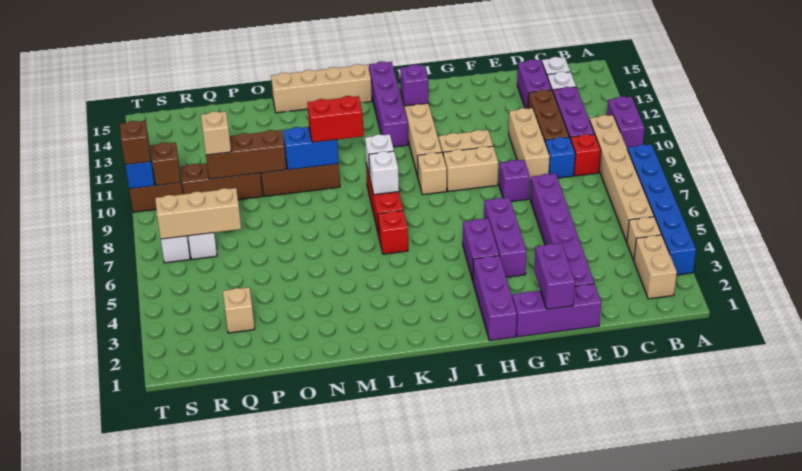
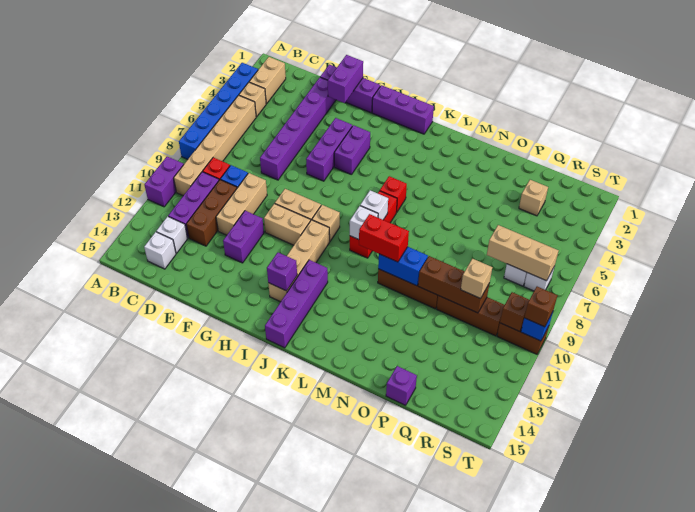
purple 1x2 brick [517,60,552,109] -> purple 1x2 brick moved to [223,211,264,263]
purple 1x1 brick [499,160,530,202] -> purple 1x1 brick moved to [386,366,417,405]
purple 1x3 brick [473,256,517,341] -> purple 1x3 brick turned to [372,85,434,134]
tan 1x4 brick [271,64,372,113] -> none

